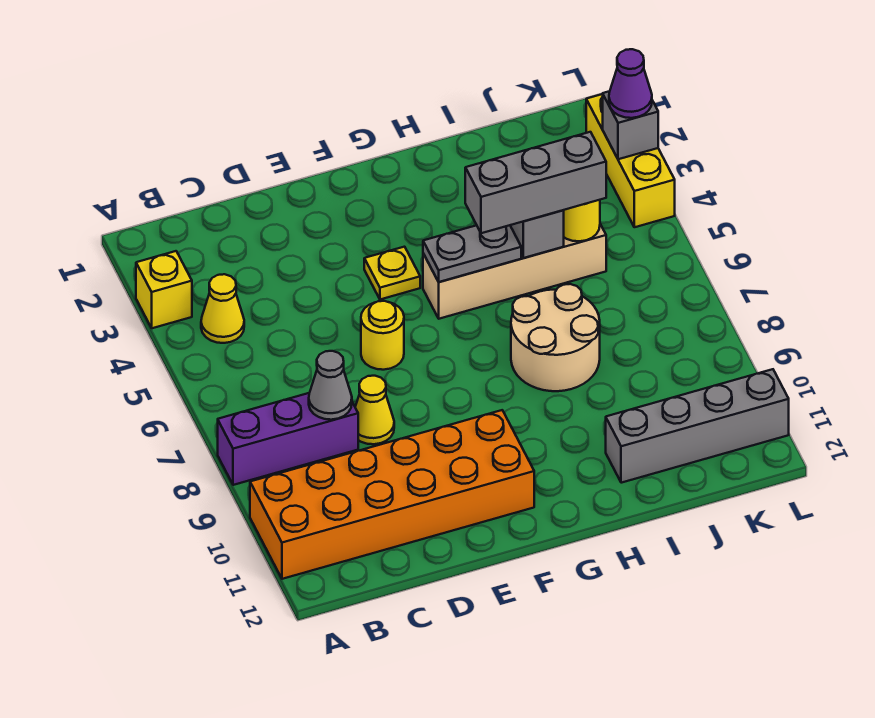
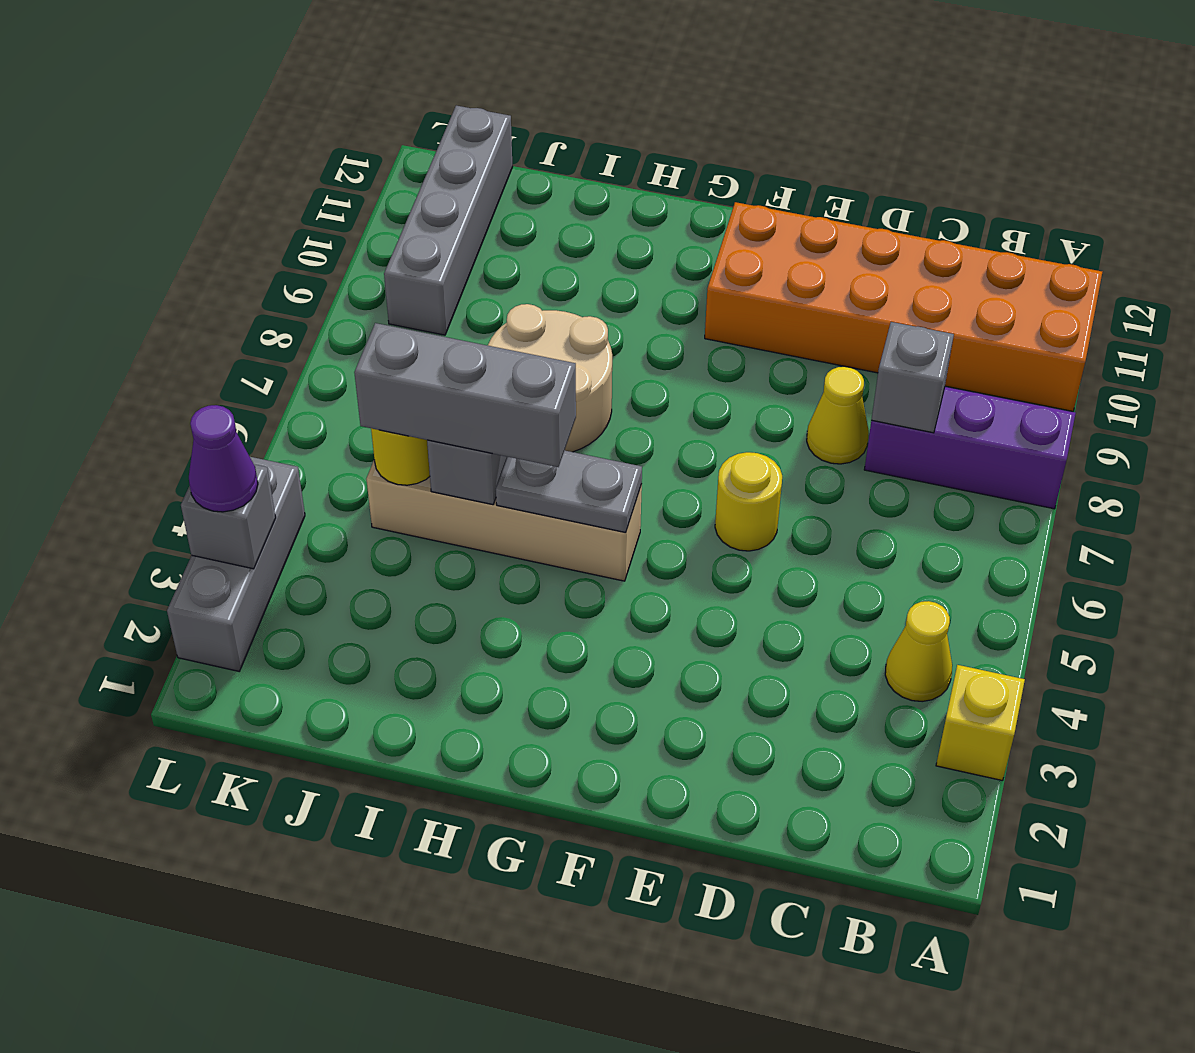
grey 1x1 cone [309,351,352,420] -> grey 1x1 brick [872,322,954,433]
yellow 1x1 plate [364,247,420,300] -> none
grey 1x4 brick [606,369,789,483] -> grey 1x4 brick turned to [384,106,512,335]
yellow 1x3 brick [586,94,675,227] -> grey 1x3 brick [167,457,305,671]

